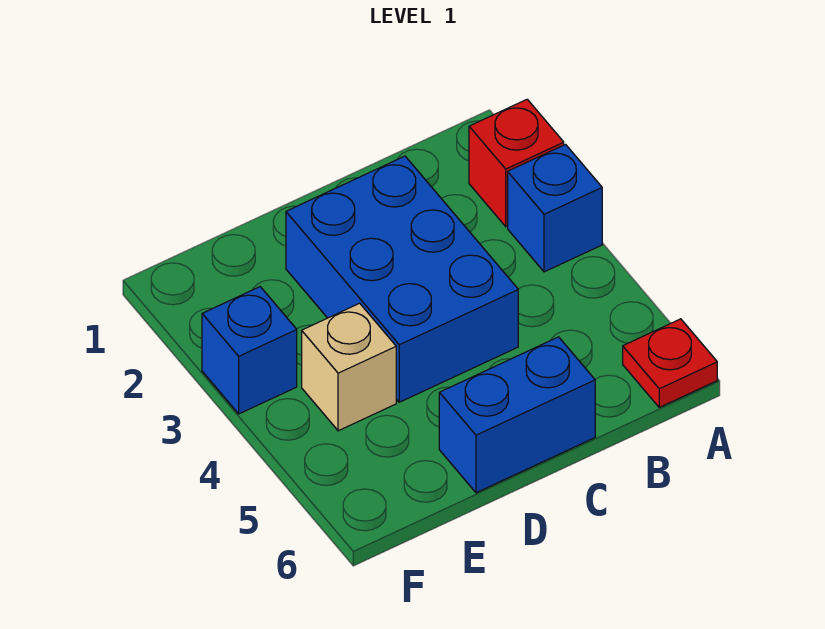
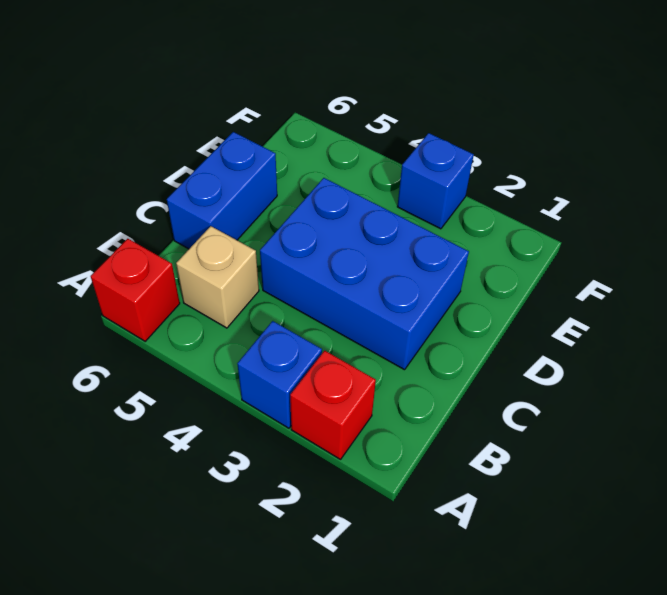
red 1x1 plate [623,319,717,407] -> red 1x1 brick [91,239,180,341]
tan 1x1 brick [302,303,396,431] -> tan 1x1 brick moved to [176,226,259,328]

